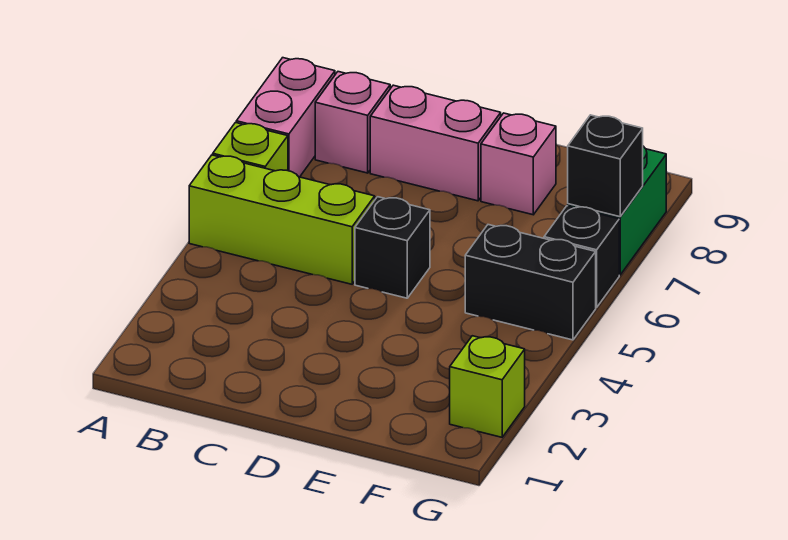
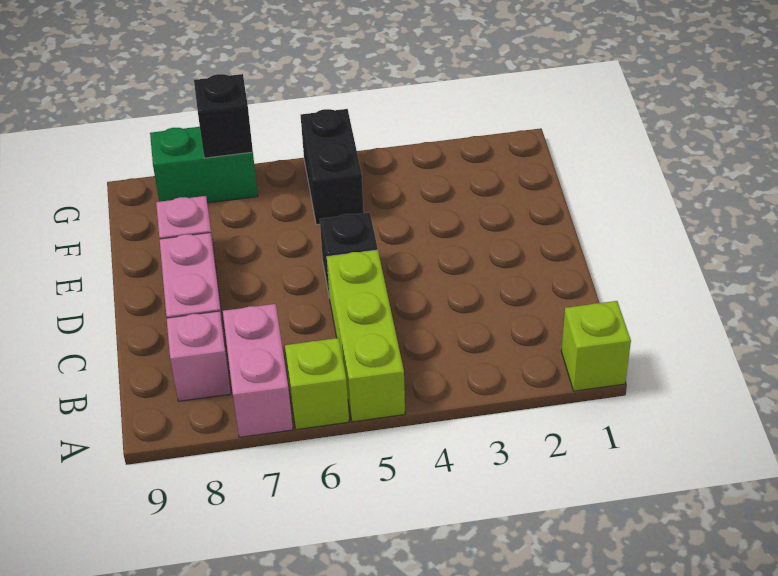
pink 1x2 brick [236,58,335,177] -> pink 1x2 brick turned to [223,304,293,437]
lime 1x1 brick [450,336,525,437] -> lime 1x1 brick moved to [561,301,631,391]
black 1x1 brick [544,206,619,307] -> none

